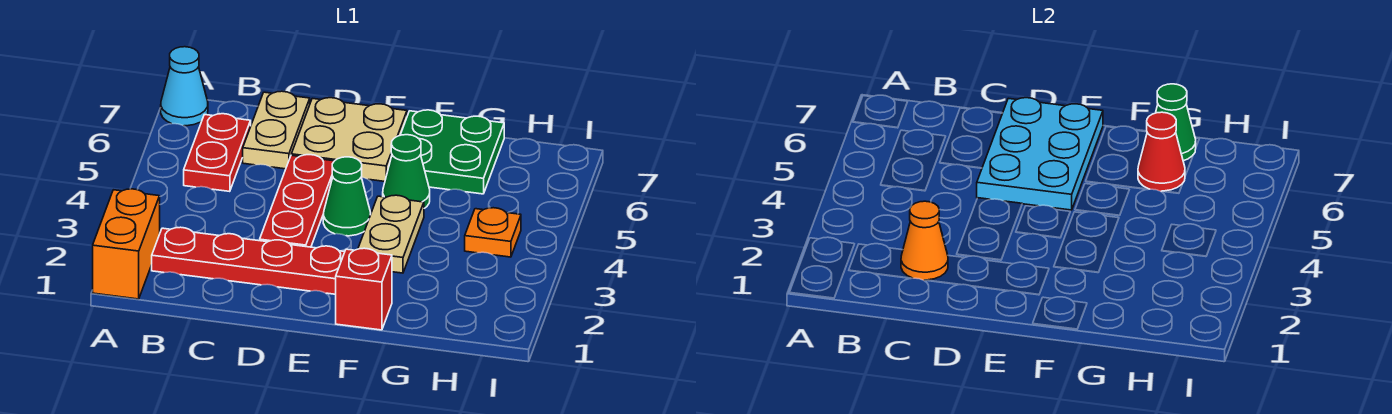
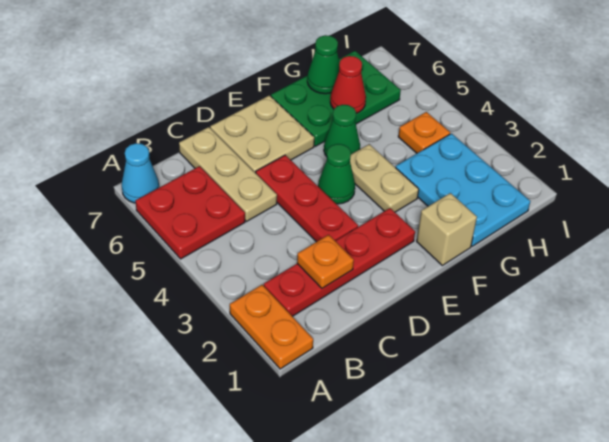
orange 1x2 brick [93,189,160,299] -> orange 1x2 plate [230,285,313,369]
red 1x2 plate [184,114,251,192] -> red 2x2 plate [135,166,245,259]
orange 1x1 cone [901,201,948,280] -> orange 1x1 plate [297,235,354,288]
tan 1x2 plate [243,91,310,169] -> tan 1x3 plate [179,127,277,221]
cyan 2x3 plate [977,98,1103,210] -> cyan 2x3 plate moved to [396,134,530,246]
red 1x1 brick [336,248,392,330] -> tan 1x1 brick [417,193,477,265]
green 2x2 plate [401,110,504,194] -> green 2x3 plate [271,51,401,146]

